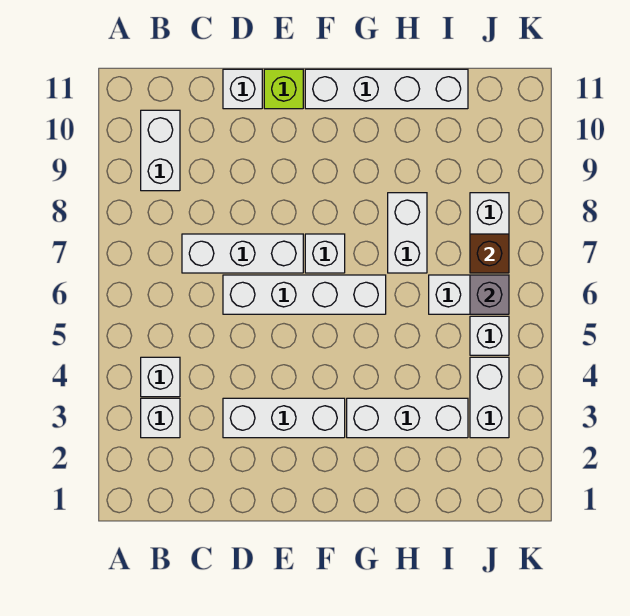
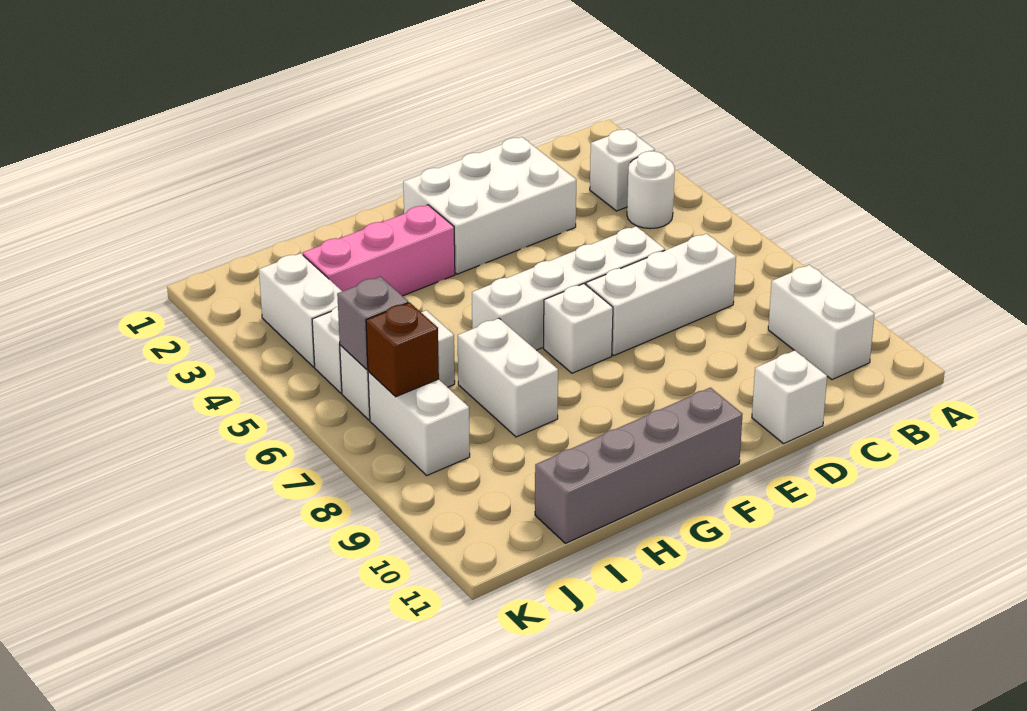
white 1x1 brick [141,357,180,397] -> white 1x1 round brick [627,151,675,229]
white 1x3 brick [223,398,345,438] -> white 2x3 brick [403,137,576,274]
lime 1x1 brick [264,69,303,109] -> none
white 1x4 brick [305,69,468,109] -> grey 1x4 brick [535,388,742,543]
white 1x3 brick [347,398,468,438] -> pink 1x3 brick [303,205,455,296]

